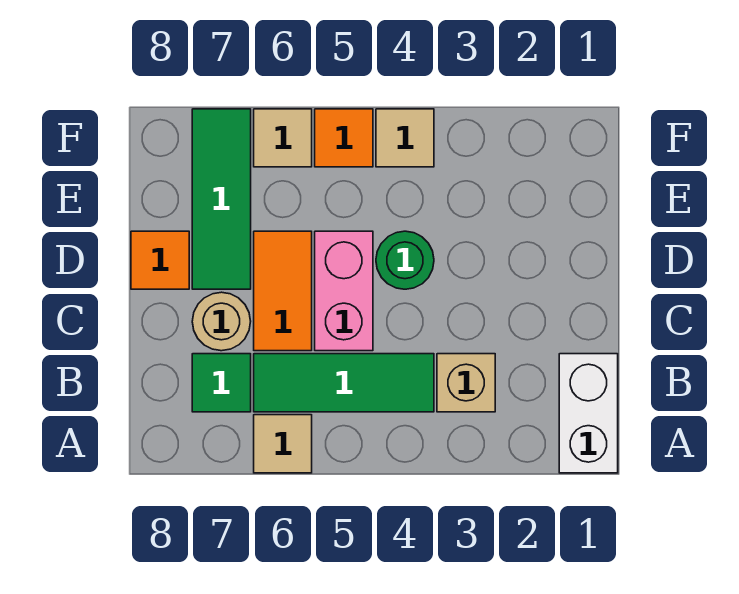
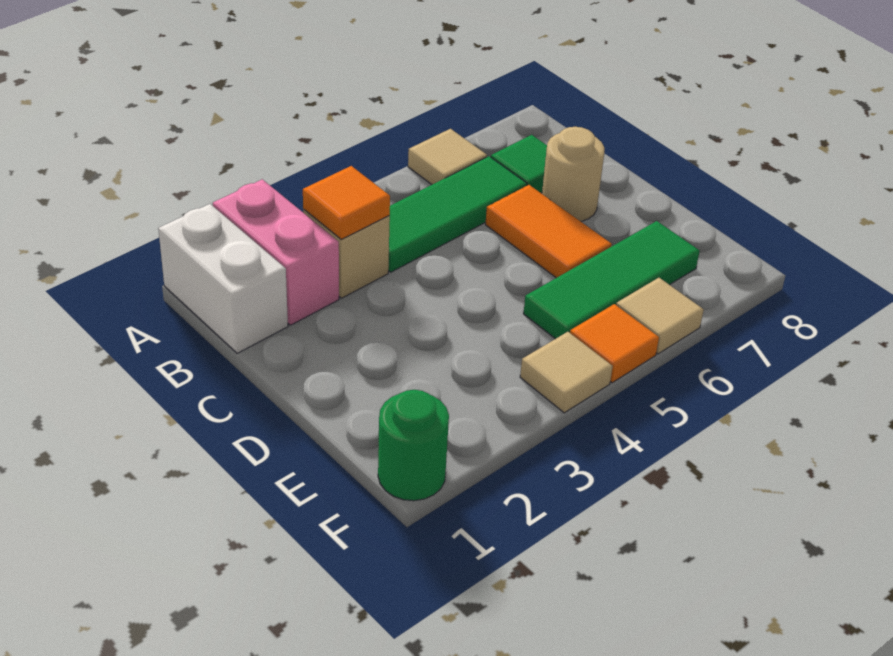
pink 1x2 brick [315,231,373,351] -> pink 1x2 brick moved to [213,179,339,325]
green 1x1 round brick [376,231,434,289] -> green 1x1 round brick moved to [378,390,449,501]
green 1x3 tile [192,109,251,289] -> green 1x3 tile turned to [523,221,699,339]
orange 1x1 tile [131,231,189,289] -> orange 1x1 tile moved to [303,166,390,239]

